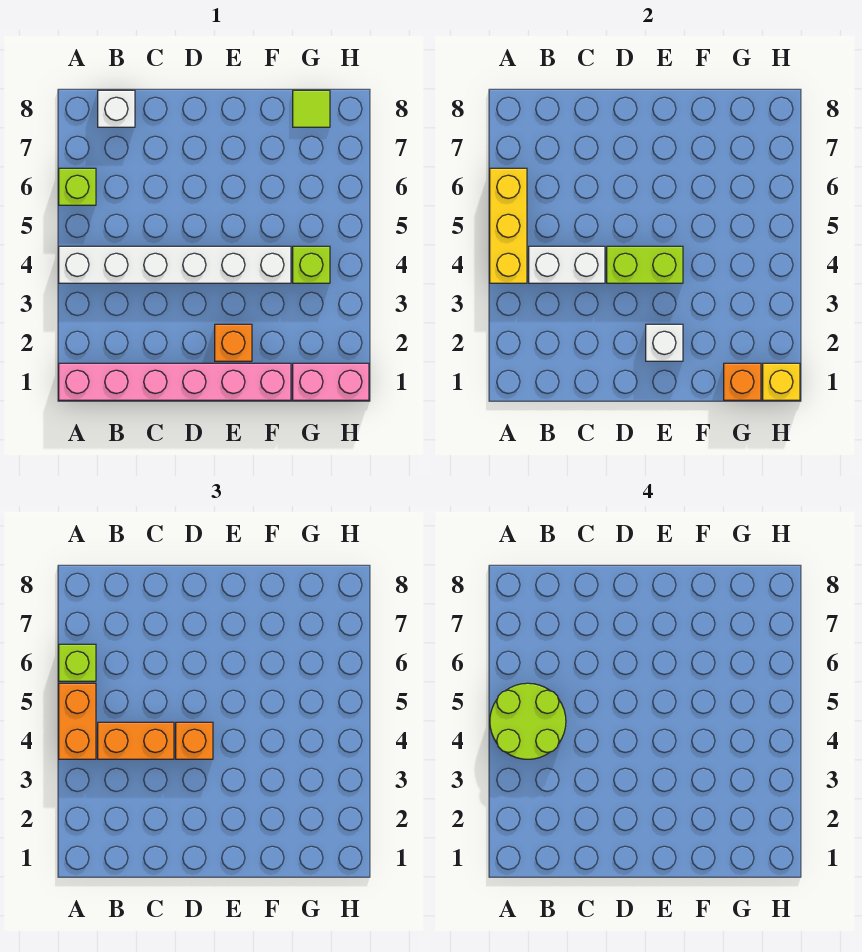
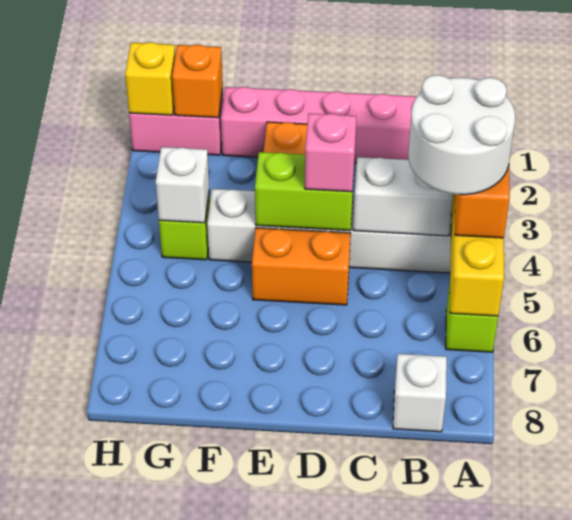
lime 2x2 round brick [490,683,566,759] -> white 2x2 round brick [408,75,515,195]
lime 1x1 brick [59,644,96,681] -> none
orange 1x2 brick [98,722,174,759] -> orange 1x2 brick moved to [252,228,351,305]
orange 1x1 brick [176,722,213,759] -> pink 1x1 brick [305,113,356,192]
white 1x1 brick [646,324,683,361] -> white 1x1 brick moved to [156,147,209,223]
lime 1x1 tile [293,90,330,127] -> none

